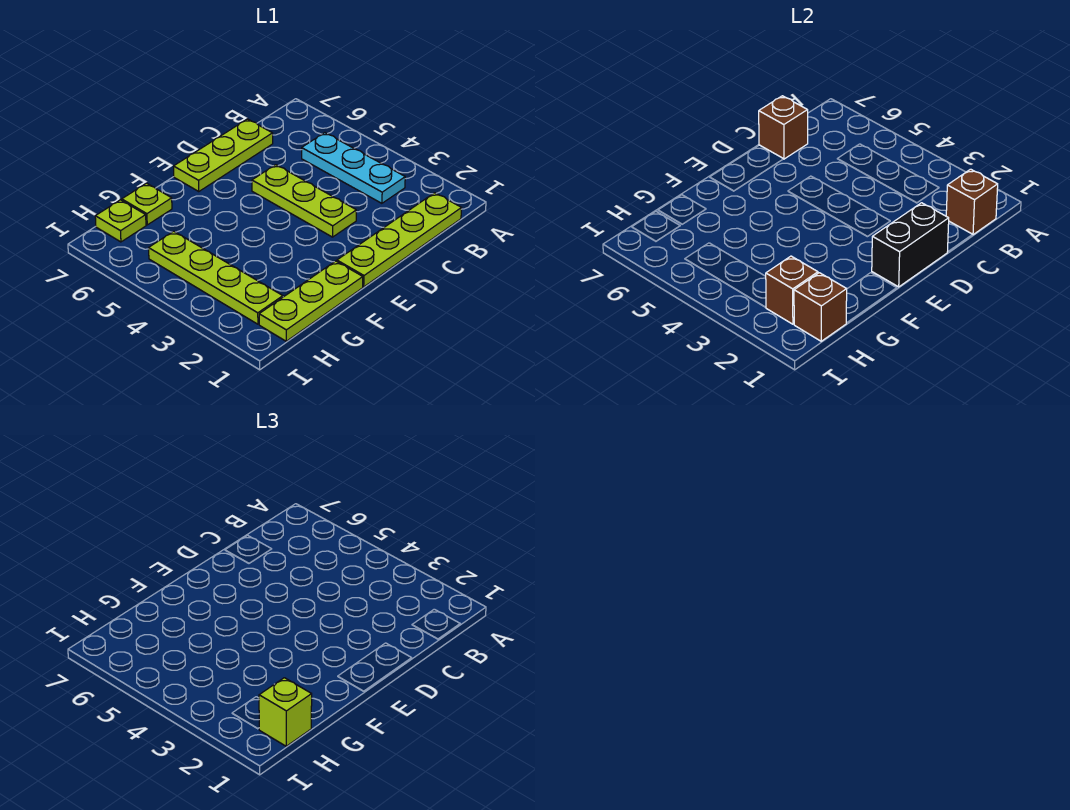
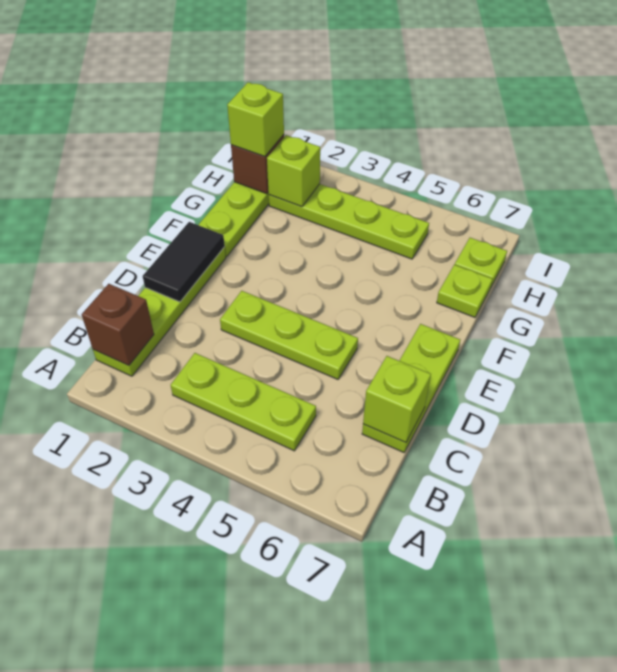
cyan 1x3 plate [302,133,405,203] -> lime 1x3 plate [171,353,316,451]
brown 1x1 brick [759,96,808,159] -> lime 1x1 brick [363,356,431,443]
black 1x2 brick [872,203,949,287] -> black 1x2 tile [143,222,225,302]
brown 1x1 brick [766,256,818,324] -> lime 1x1 brick [267,135,320,207]

